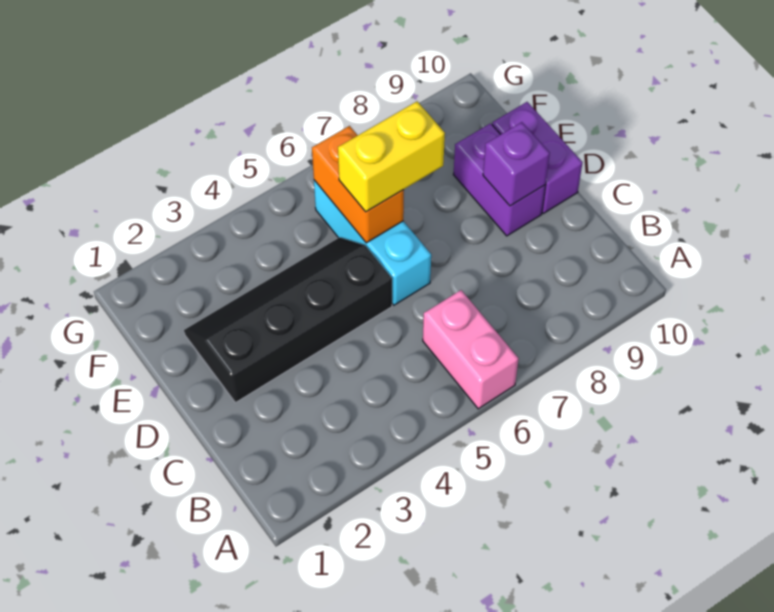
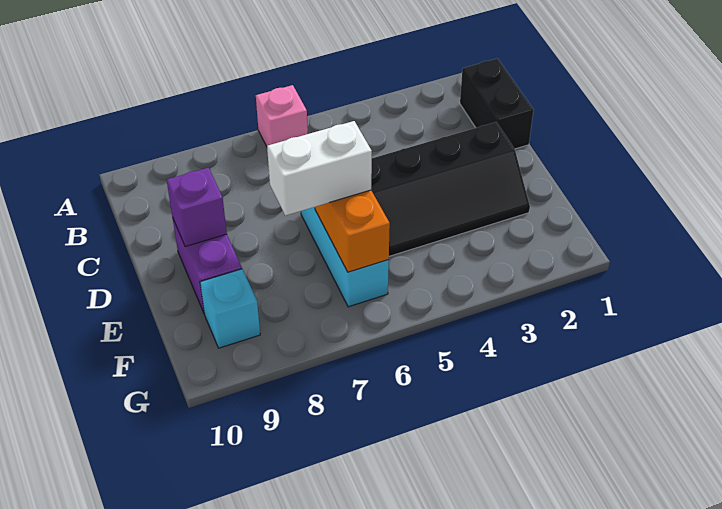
pink 1x2 brick [423,290,519,409] -> pink 1x1 brick [256,85,308,146]
none -> black 1x2 brick [460,59,533,149]
purple 1x2 brick [492,102,582,213] -> none
yellow 1x2 brick [338,101,445,212] -> white 1x2 brick [267,121,372,215]
none -> cyan 1x1 brick [200,269,260,348]

